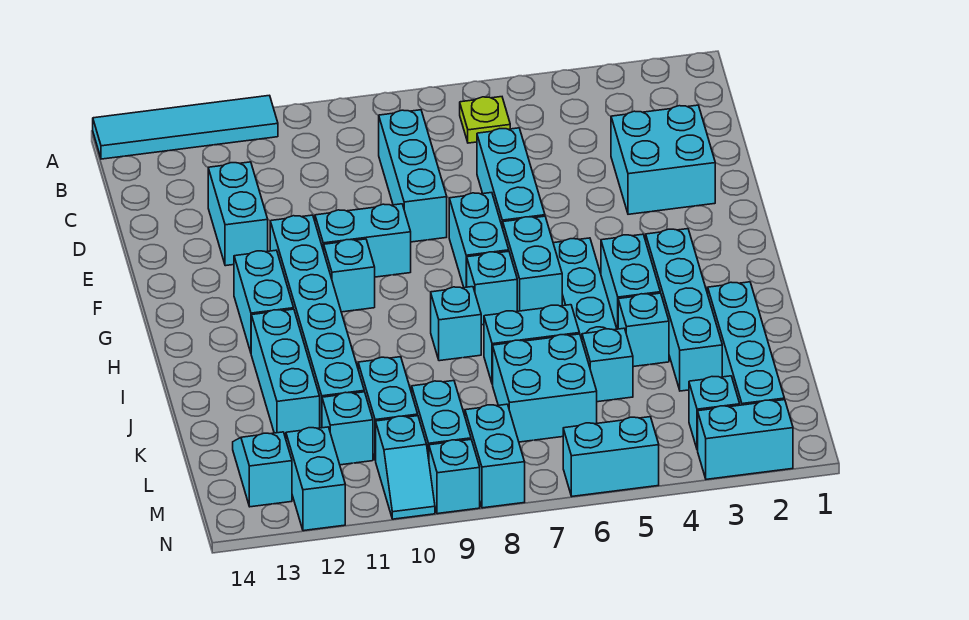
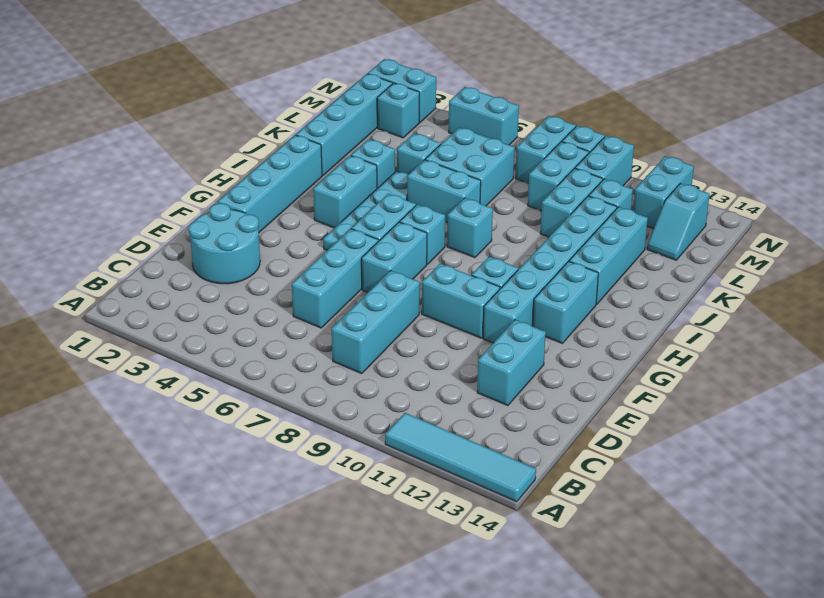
lime 1x1 plate [460,97,510,143] -> none
cyan 2x2 brick [611,105,715,214] -> cyan 2x2 round brick [189,203,260,284]
cyan 1x4 brick [646,229,722,391] -> cyan 1x4 brick moved to [218,135,322,232]
cyan 1x2 slope [376,416,435,519] -> cyan 1x2 brick [575,136,634,186]

